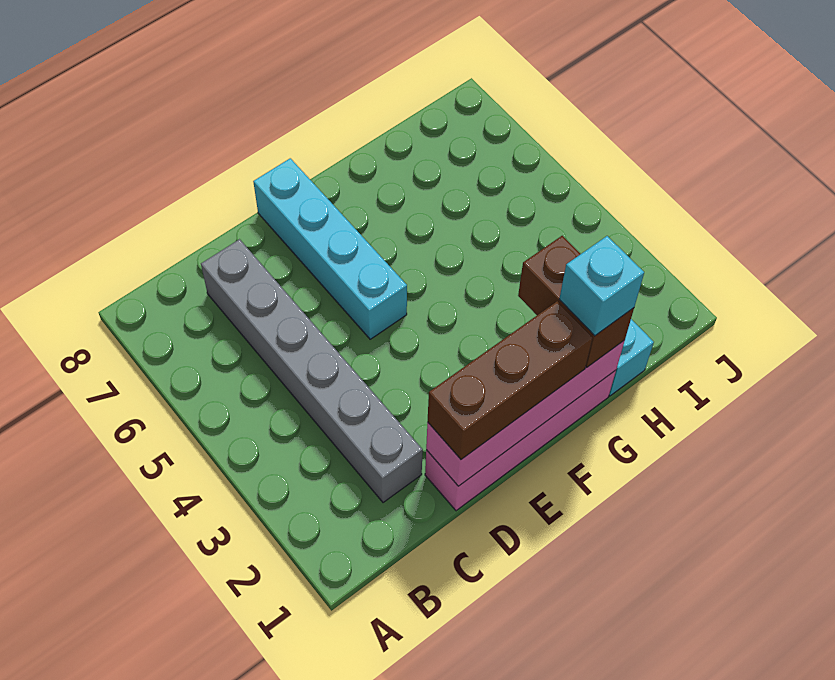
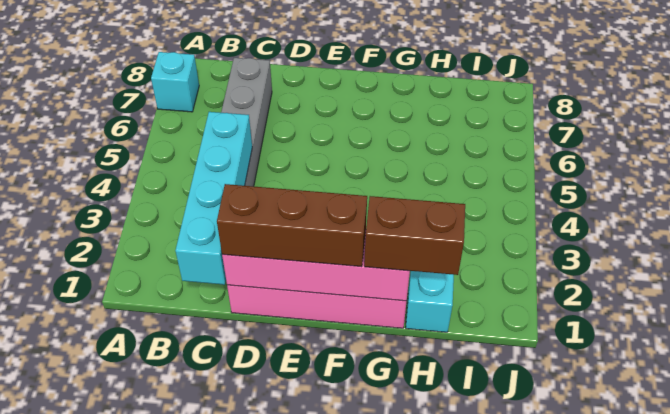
cyan 1x4 brick [253,158,407,339] -> cyan 1x4 brick moved to [175,112,252,285]
brown 1x2 brick [518,236,634,367] -> brown 1x2 brick turned to [364,196,465,275]
cyan 1x1 brick [559,236,644,336] -> cyan 1x1 brick moved to [151,52,199,112]

